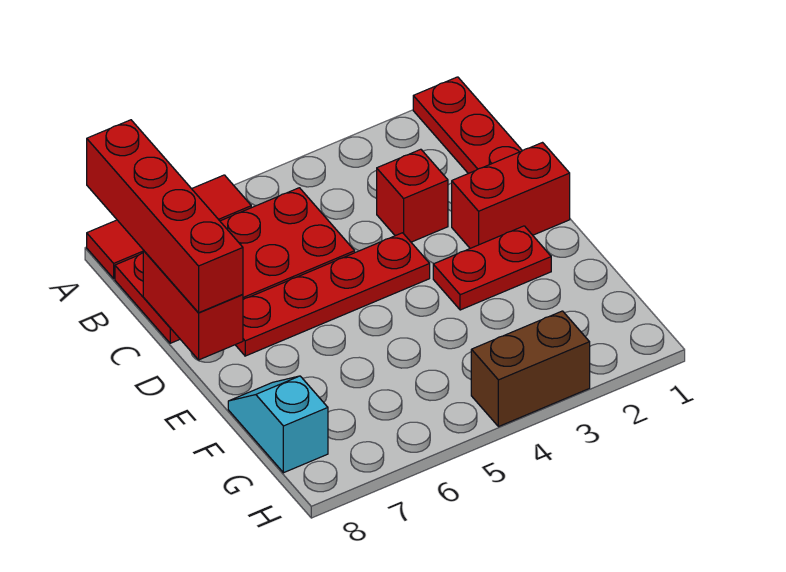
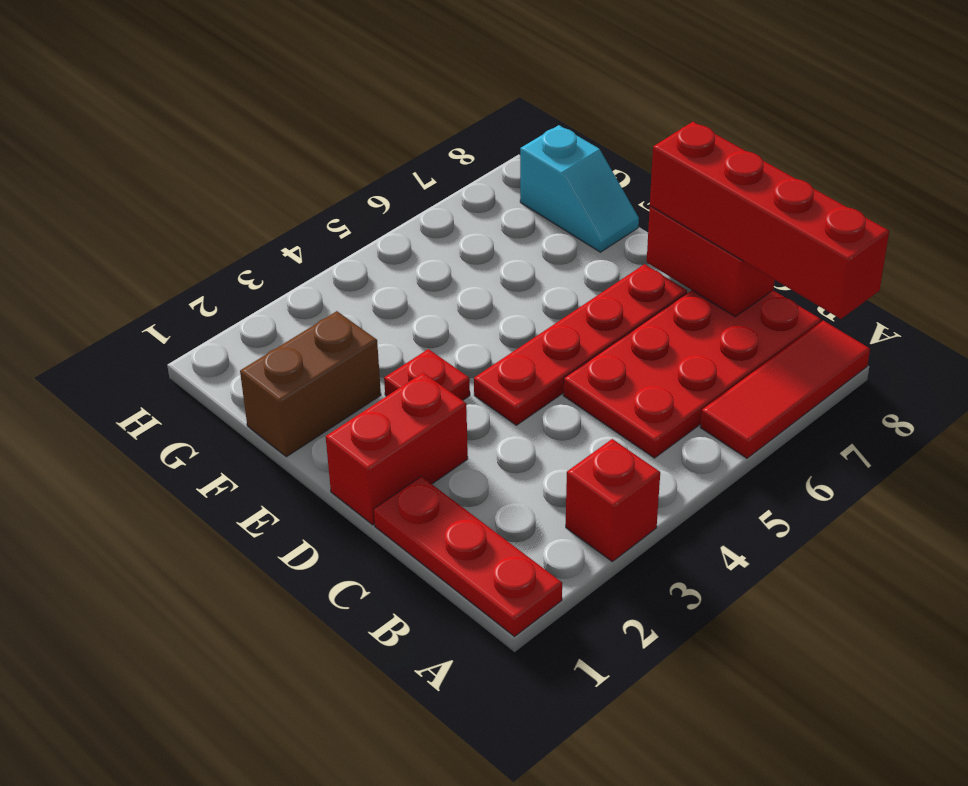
red 1x1 brick [377,149,448,242] -> red 1x1 brick moved to [566,439,660,561]
red 1x2 plate [433,226,551,310] -> red 1x1 plate [384,349,470,401]
brown 1x2 brick [471,311,590,427] -> brown 1x2 brick moved to [240,311,381,457]

